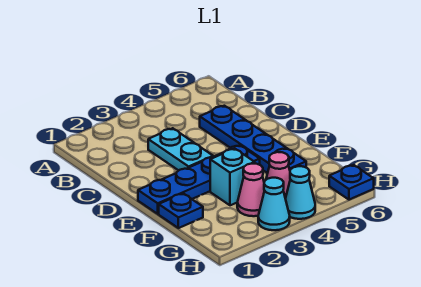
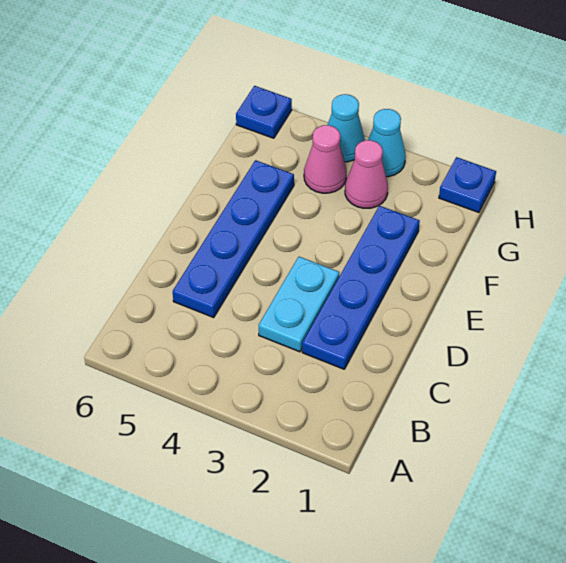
blue 1x4 plate [138,145,260,214] -> blue 1x4 plate turned to [302,206,420,369]
blue 1x1 plate [159,193,203,228] -> blue 1x1 plate moved to [439,157,496,212]
cyan 1x1 brick [210,149,255,205] -> none

